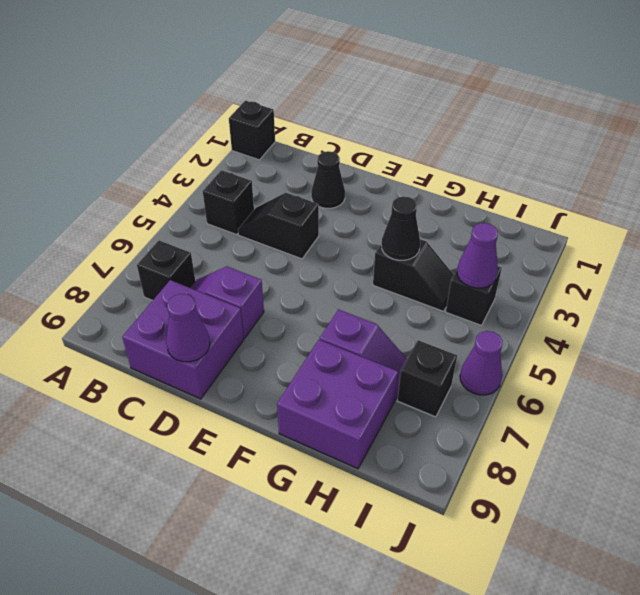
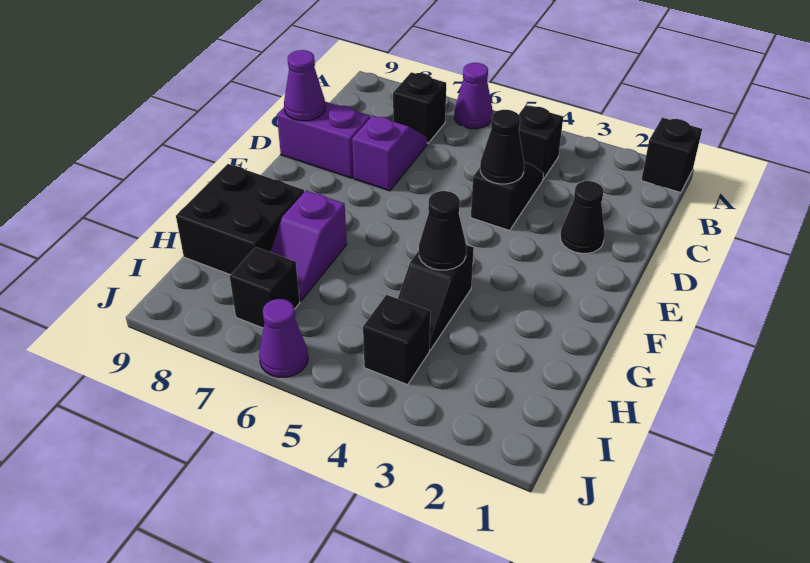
purple 2x2 brick [122,280,244,399] -> purple 1x2 brick [277,102,370,178]
none -> black 1x1 cone [480,110,524,184]
purple 2x2 brick [277,340,398,469] -> black 2x2 brick [176,164,304,275]
purple 1x1 cone [457,223,498,288] -> purple 1x1 cone moved to [454,63,493,129]

